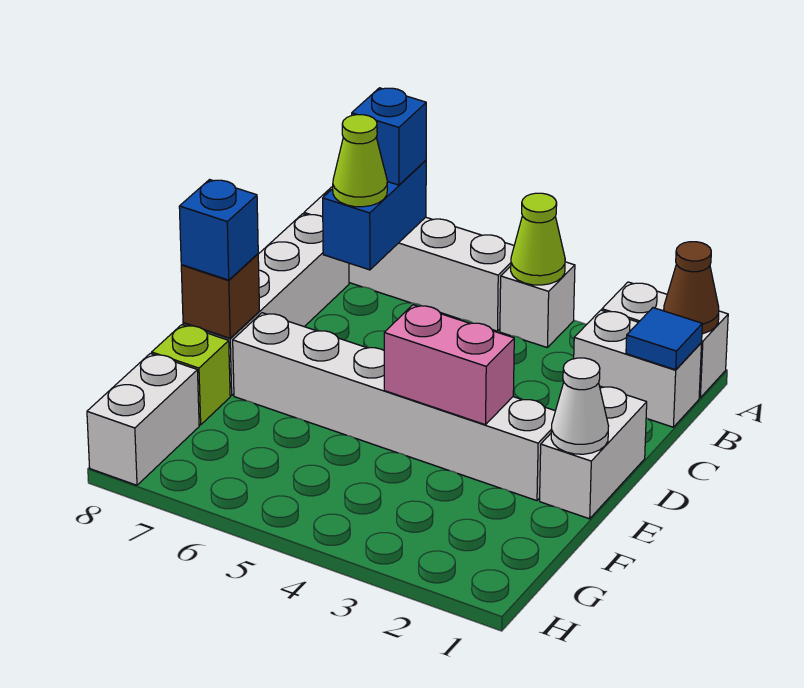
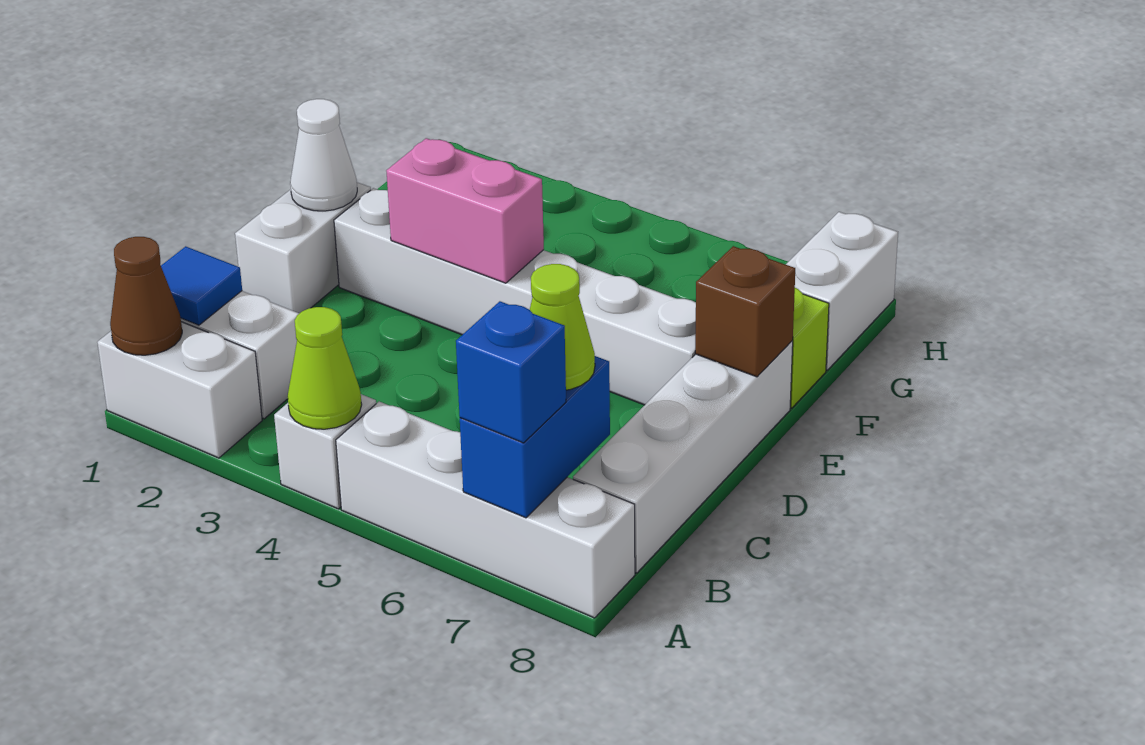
blue 1x1 brick [179,180,258,280] -> none

